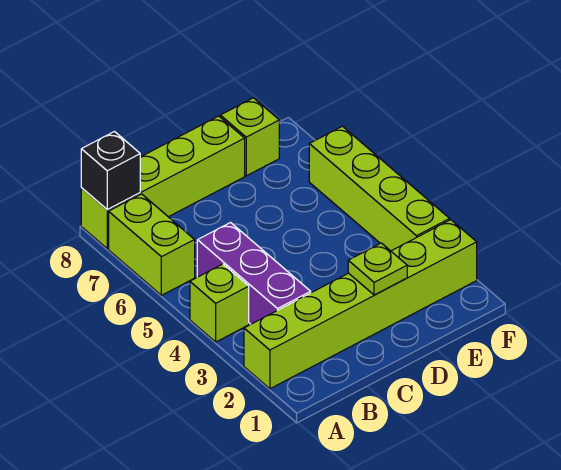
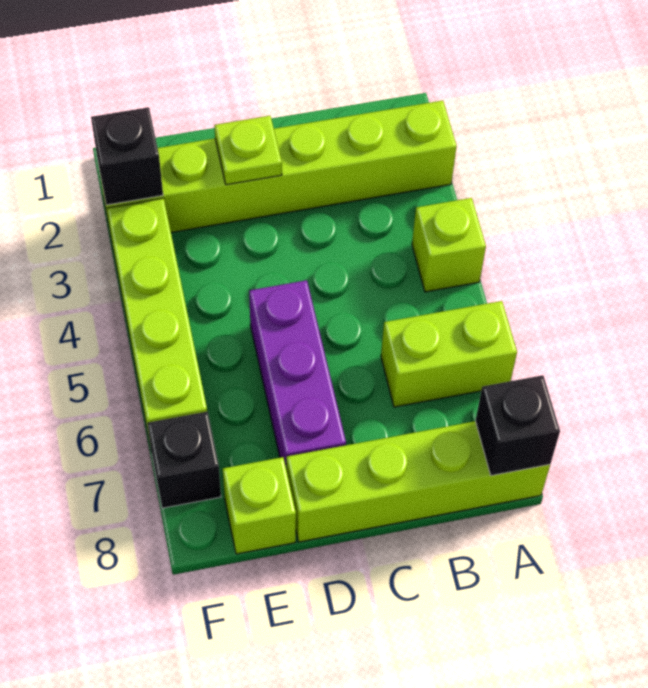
lime 1x2 brick [109,194,195,295] -> lime 1x2 brick turned to [381,301,517,407]
purple 1x3 brick [197,223,311,324] -> purple 1x3 brick moved to [249,280,346,466]
none -> black 1x1 brick [91,107,163,205]
none -> black 1x1 brick [147,412,221,508]

